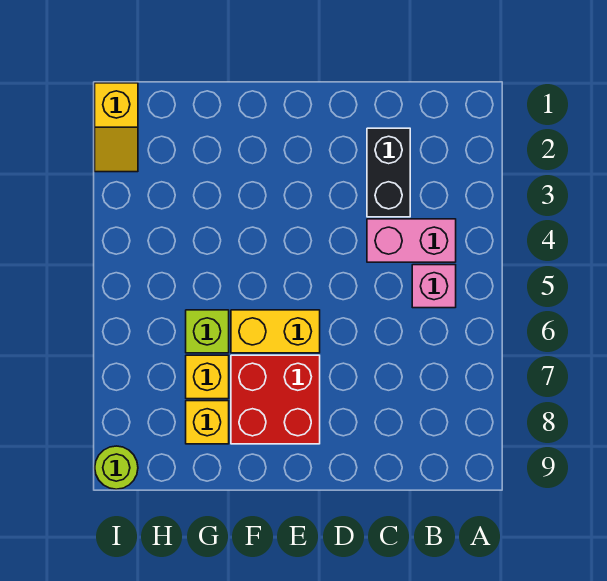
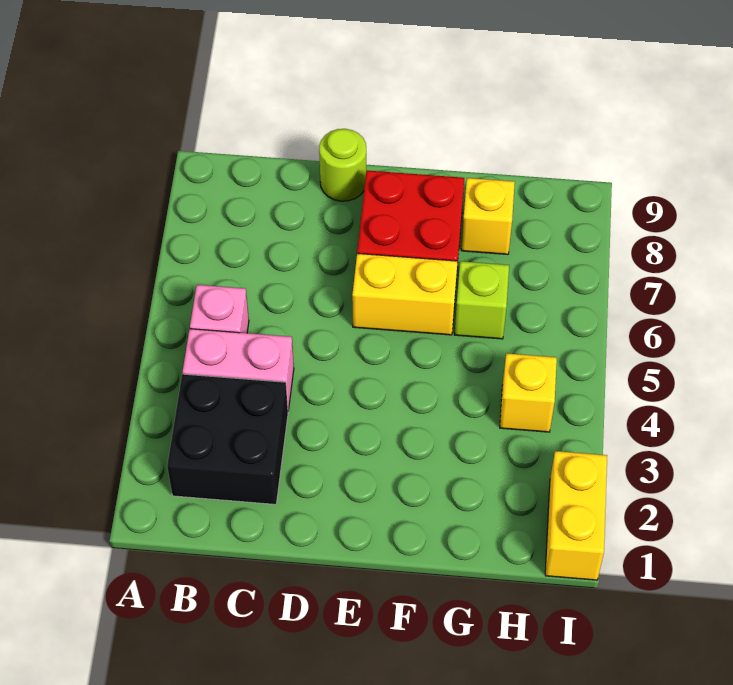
black 1x2 brick [367,128,410,217] -> black 2x2 brick [167,374,288,504]
yellow 1x1 brick [186,355,229,399] -> yellow 1x1 brick moved to [500,353,557,432]
yellow 1x2 slope [95,83,138,172] -> yellow 1x2 brick [545,451,607,580]
lime 1x1 round brick [95,446,138,489] -> lime 1x1 round brick moved to [319,129,366,201]

